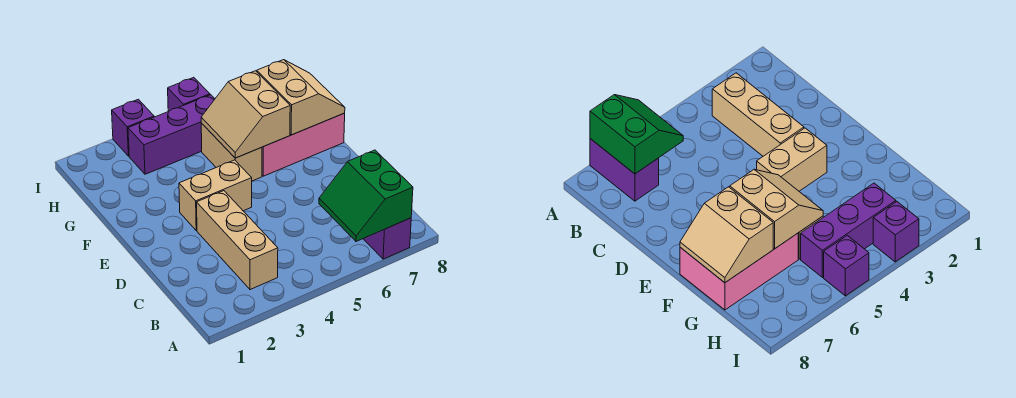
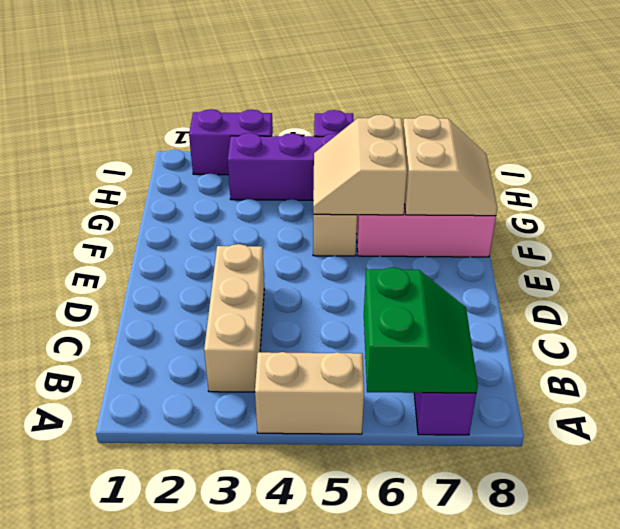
green 2x2 slope [319,150,413,241] -> green 2x2 slope turned to [364,267,478,393]
tan 1x2 brick [179,160,252,231] -> tan 1x2 brick moved to [255,352,364,434]
purple 1x1 brick [112,99,154,156] -> purple 1x2 brick [189,109,273,175]

